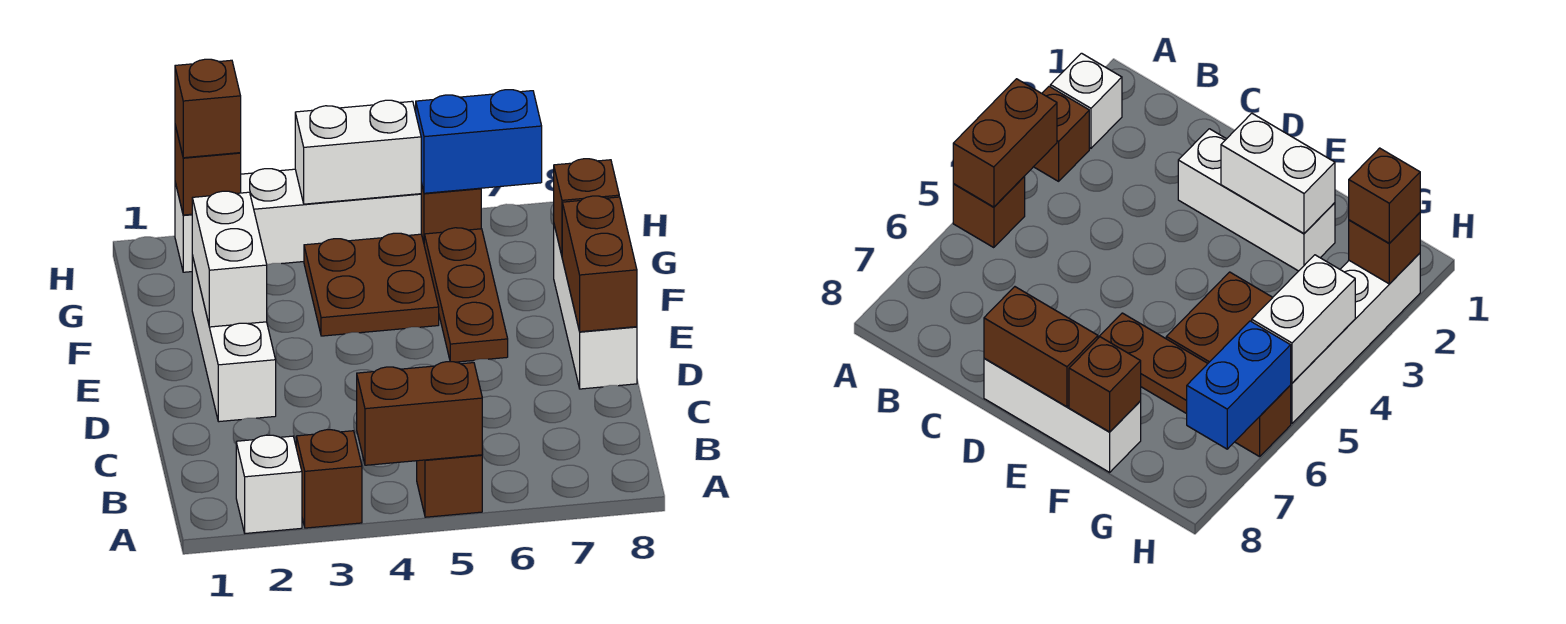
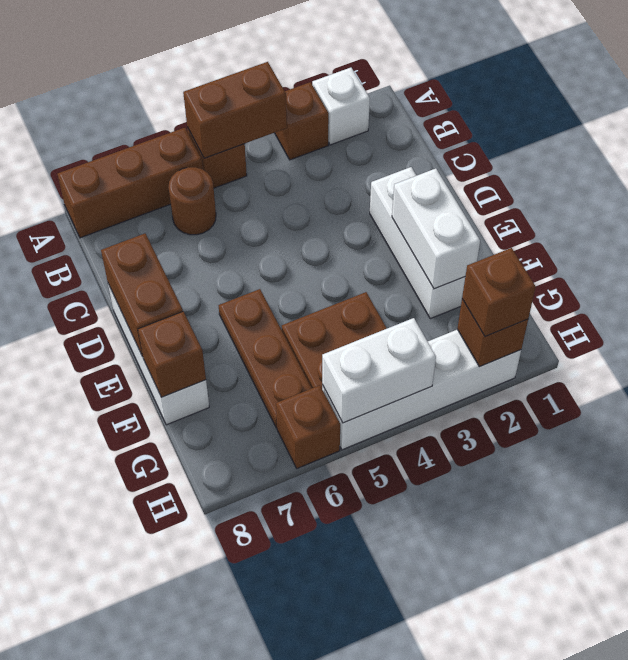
none -> brown 1x3 brick [58,128,203,238]
none -> brown 1x1 round brick [168,167,216,235]
blue 1x2 brick [416,90,542,193] -> none

